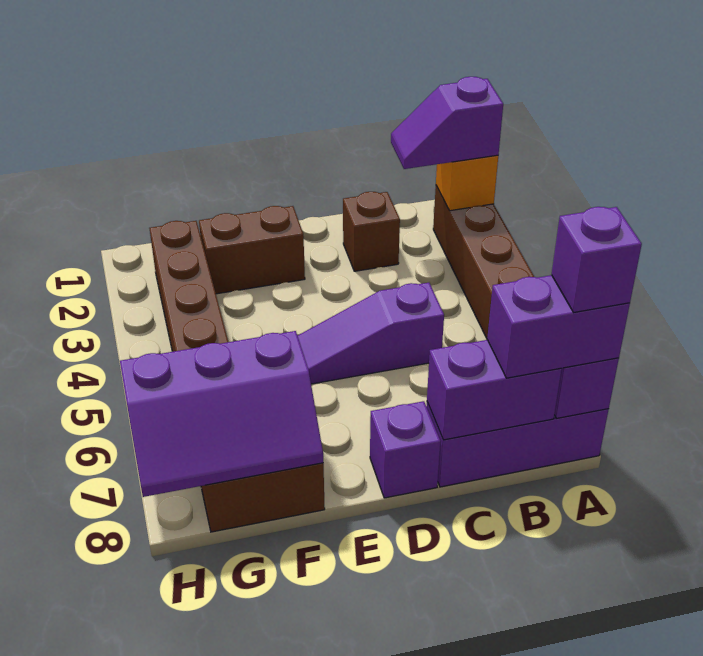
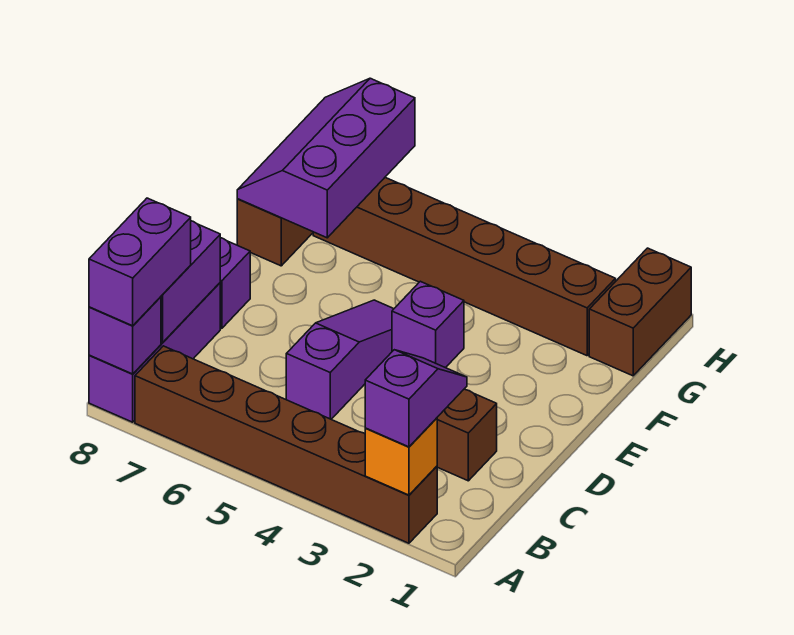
purple 1x1 brick [552,207,642,313] -> purple 1x1 brick moved to [392,281,464,368]
brown 1x2 brick [199,206,305,294] -> brown 1x2 brick moved to [589,248,691,376]

